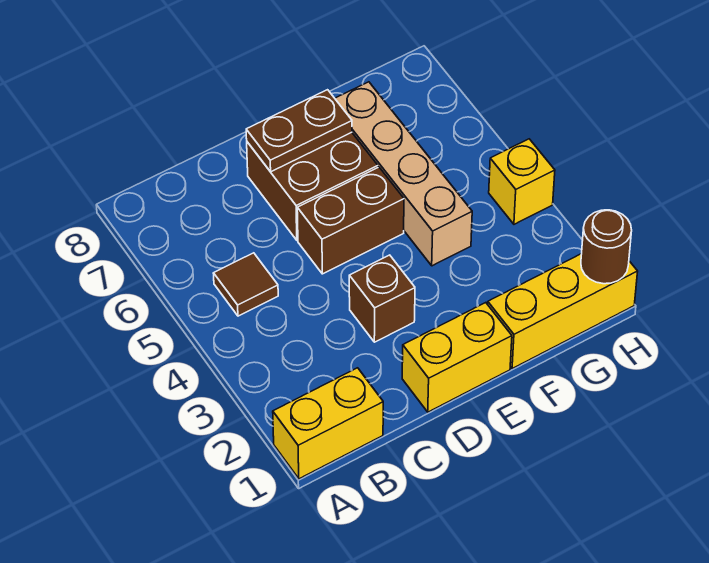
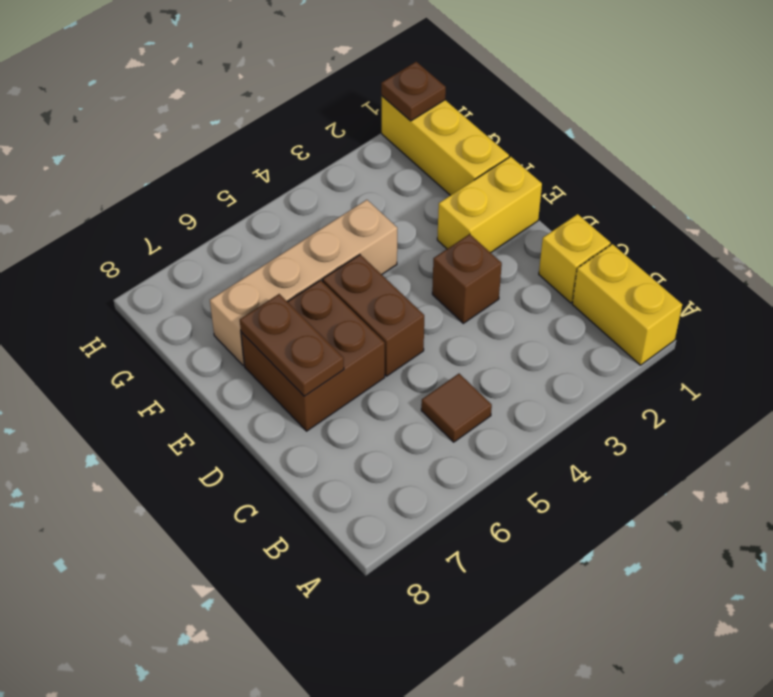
yellow 1x2 brick [402,303,512,412] -> yellow 1x2 brick turned to [437,156,542,253]
brown 1x1 round brick [581,210,632,284] -> brown 1x1 plate [381,62,446,121]
yellow 1x1 brick [489,139,555,224] -> yellow 1x1 brick moved to [539,214,610,303]

